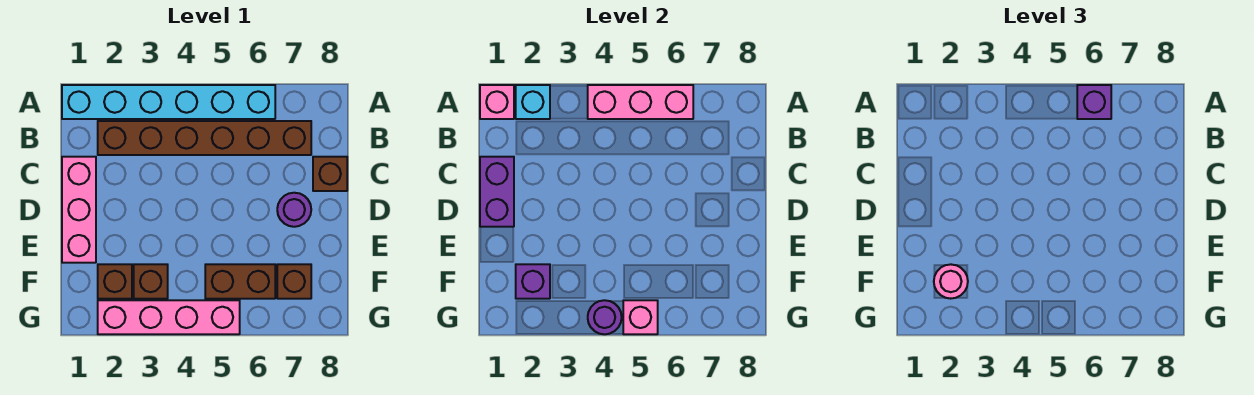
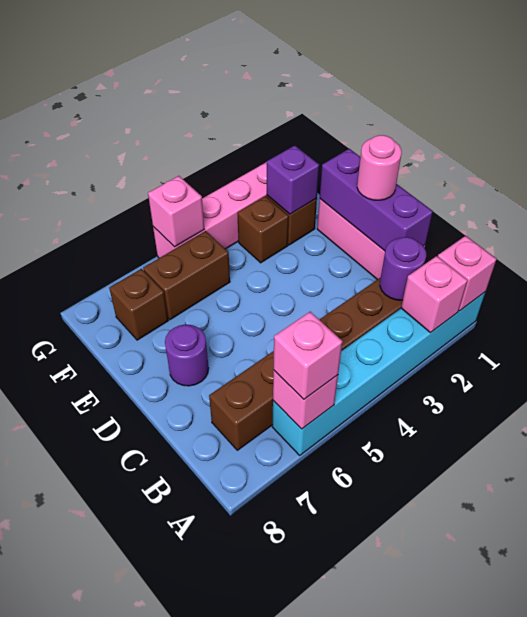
cyan 1x1 brick [516,85,550,119] -> pink 1x1 brick [401,256,468,332]
pink 1x3 brick [588,85,693,119] -> pink 1x1 brick [273,370,338,429]
purple 1x1 brick [1077,85,1111,119] -> pink 1x1 brick [273,312,343,399]
purple 1x2 brick [480,157,514,227] -> purple 1x3 brick [320,149,433,251]
brown 1x1 brick [313,157,347,191] -> none
pink 1x1 round brick [934,264,968,299] -> pink 1x1 round brick moved to [357,135,402,200]
purple 1x1 round brick [588,300,622,334] -> purple 1x1 round brick moved to [380,237,426,300]

